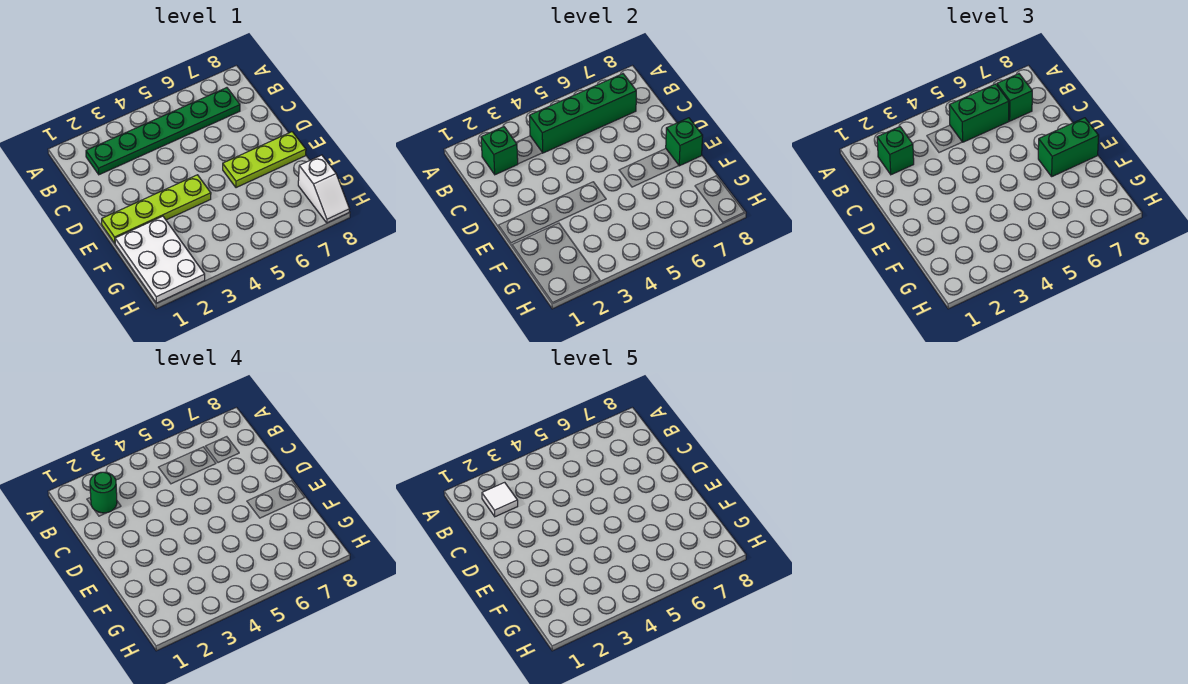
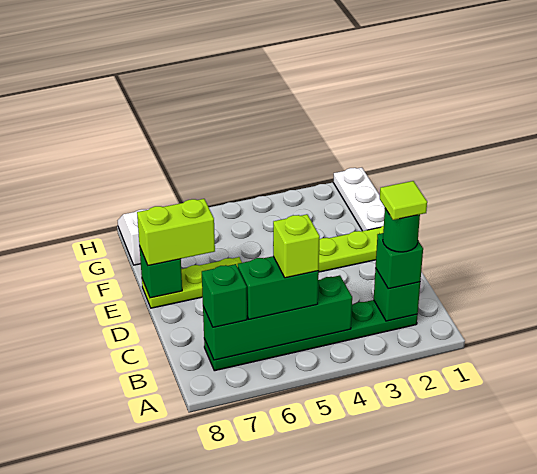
white 1x1 tile [482,482,518,517] -> lime 1x1 tile [380,181,427,220]
none -> lime 1x1 brick [273,214,320,278]
green 1x2 brick [1038,118,1099,176] -> lime 1x2 brick [137,199,215,266]
white 2x3 plate [115,216,205,303] -> white 1x3 plate [333,168,385,231]

